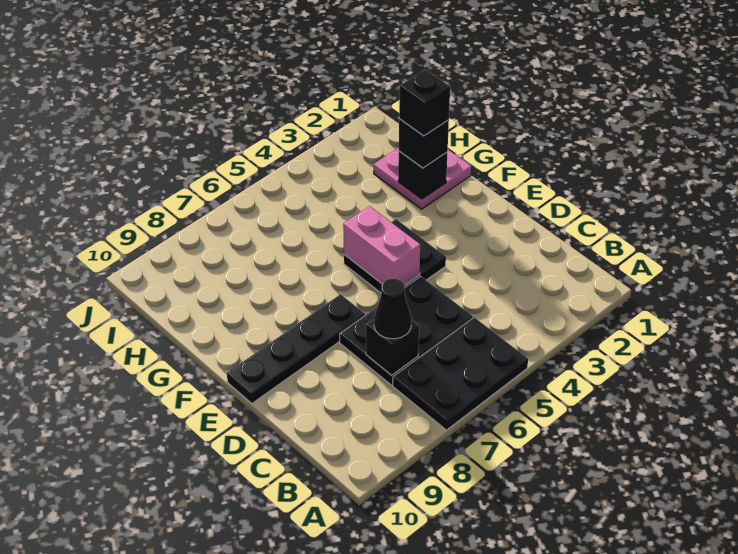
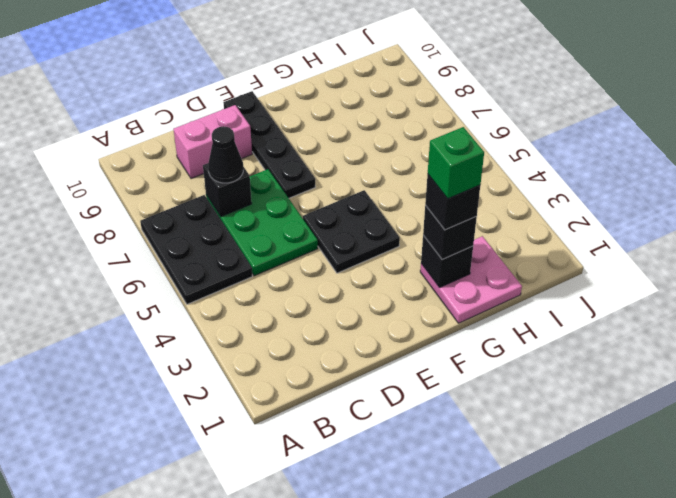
black 2x3 plate [340,276,473,385] -> green 2x3 plate [206,169,318,276]
pink 1x2 brick [343,206,420,285] -> pink 1x2 brick moved to [173,105,252,179]
none -> green 1x1 brick [428,127,484,199]

